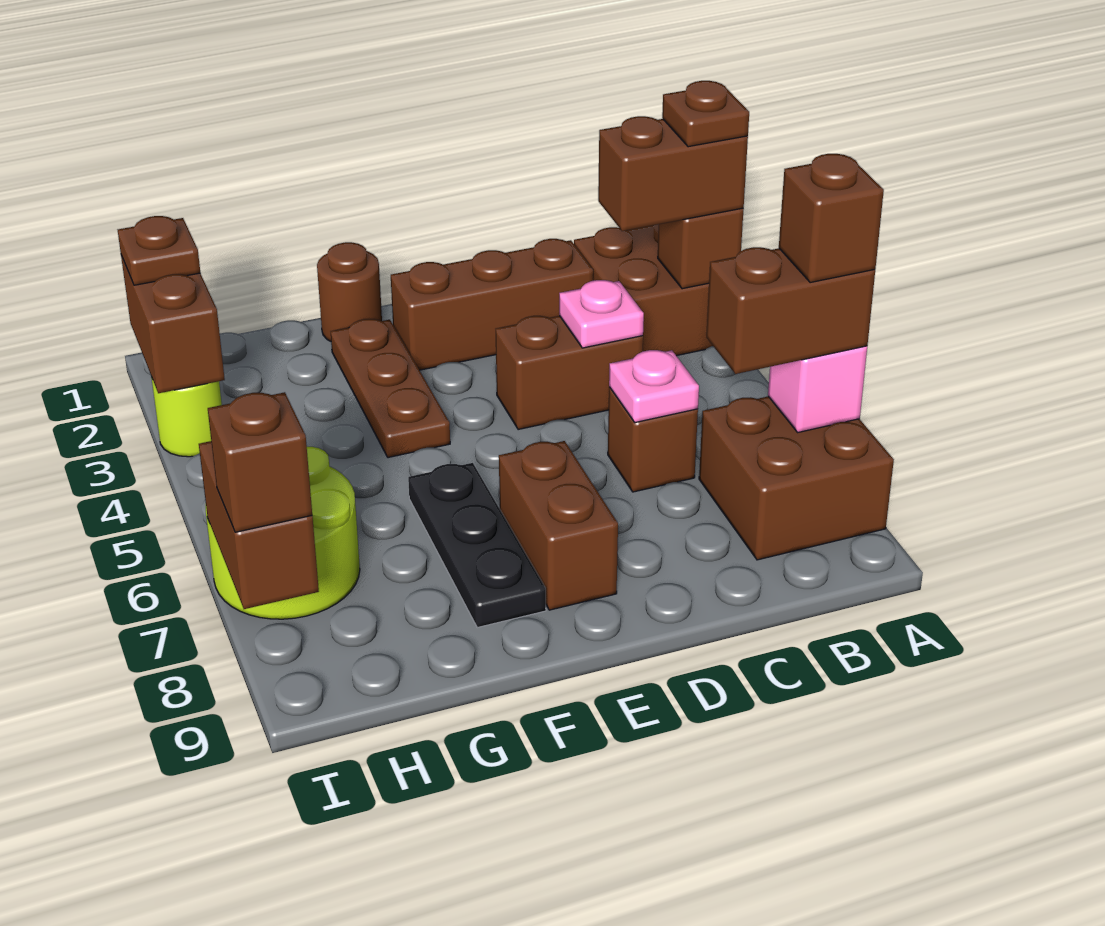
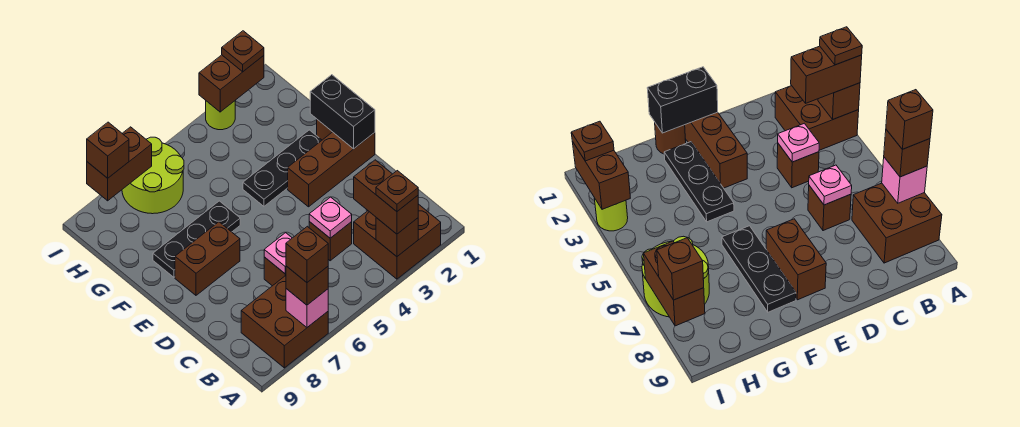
brown 1x2 brick [706,247,875,374] -> brown 1x1 brick [286,266,328,305]
brown 1x3 brick [391,239,593,370] -> brown 1x3 brick turned to [288,132,375,207]
brown 1x2 brick [496,316,643,430] -> brown 1x1 brick [309,222,352,261]
none -> black 1x2 brick [310,75,375,149]
brown 1x3 plate [331,319,450,458] -> black 1x3 plate [243,130,322,206]

